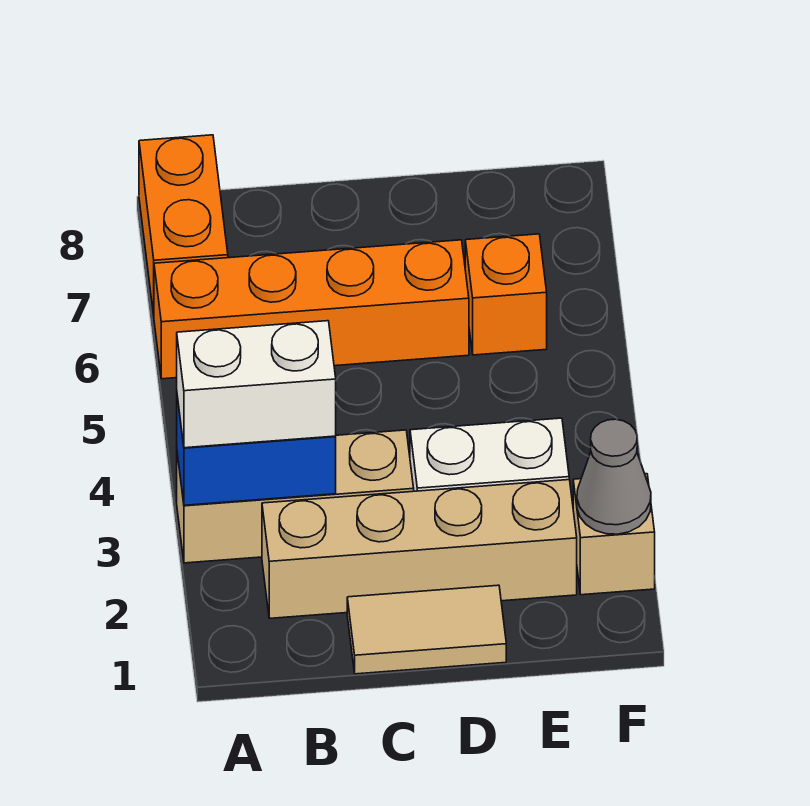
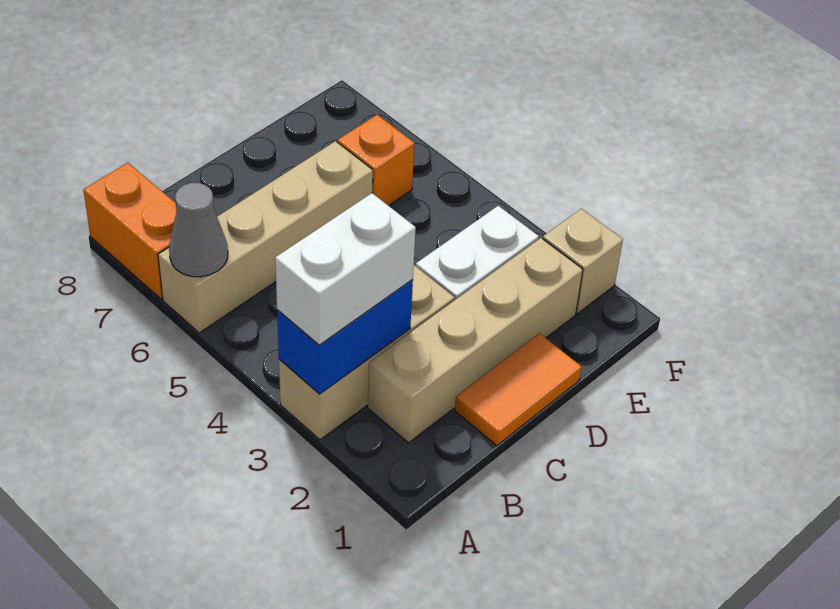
orange 1x4 brick [154,240,469,379] -> tan 1x4 brick [158,141,373,333]
tan 1x2 tile [347,585,506,674] -> orange 1x2 tile [455,333,581,446]
grey 1x1 cone [577,419,651,534] -> grey 1x1 cone moved to [169,183,228,277]

